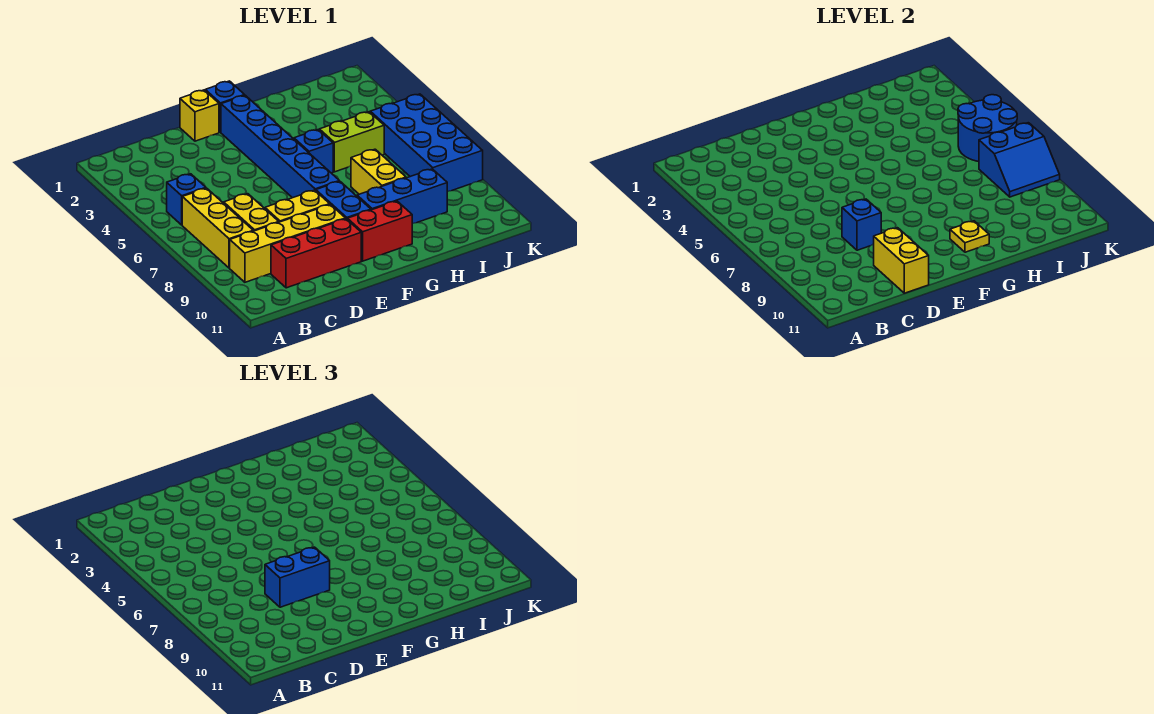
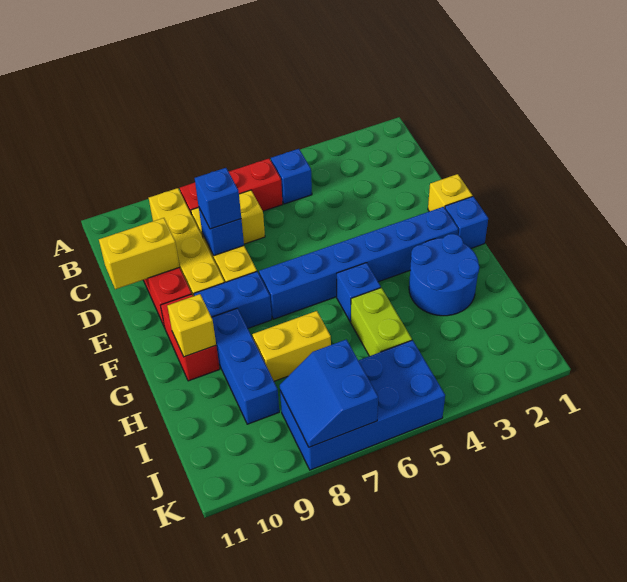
yellow 1x3 brick [182,188,253,268] -> red 1x3 brick [180,159,283,213]
blue 1x2 brick [265,547,330,607] -> blue 1x1 brick [195,168,241,229]
yellow 1x1 plate [950,221,989,252] -> yellow 1x1 brick [167,294,216,357]
blue 2x2 round brick [958,95,1017,162] -> blue 2x2 round brick moved to [409,234,479,316]

